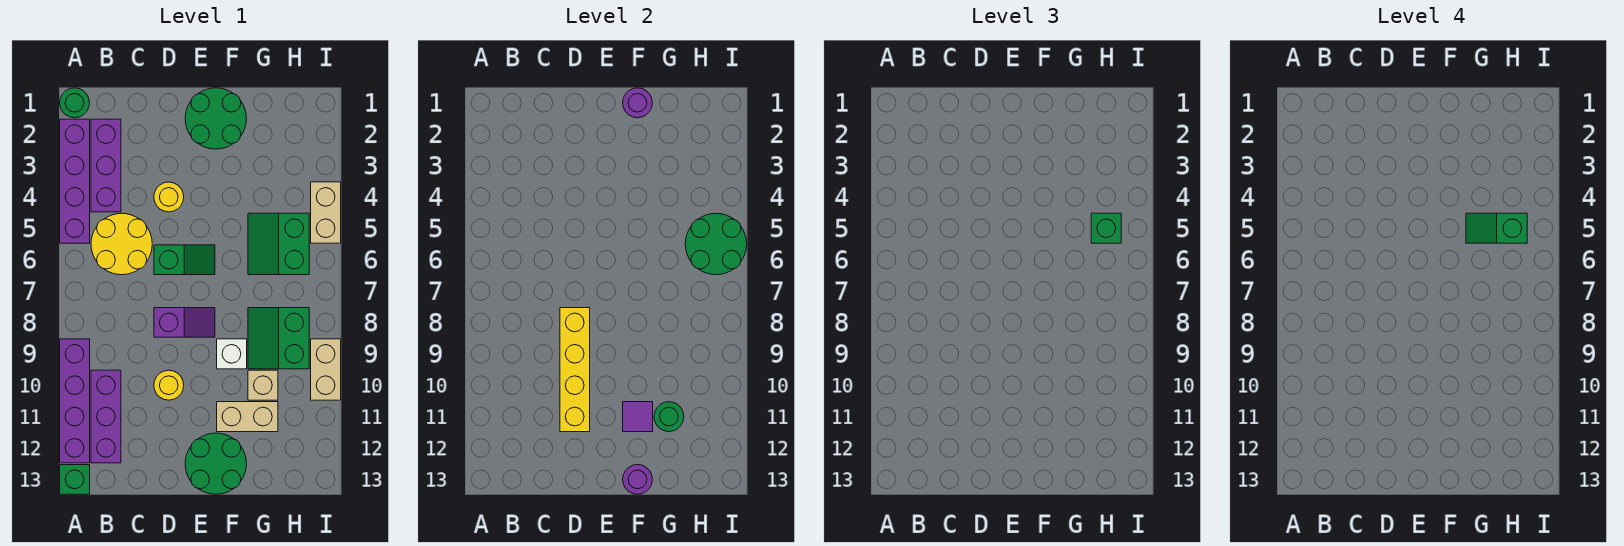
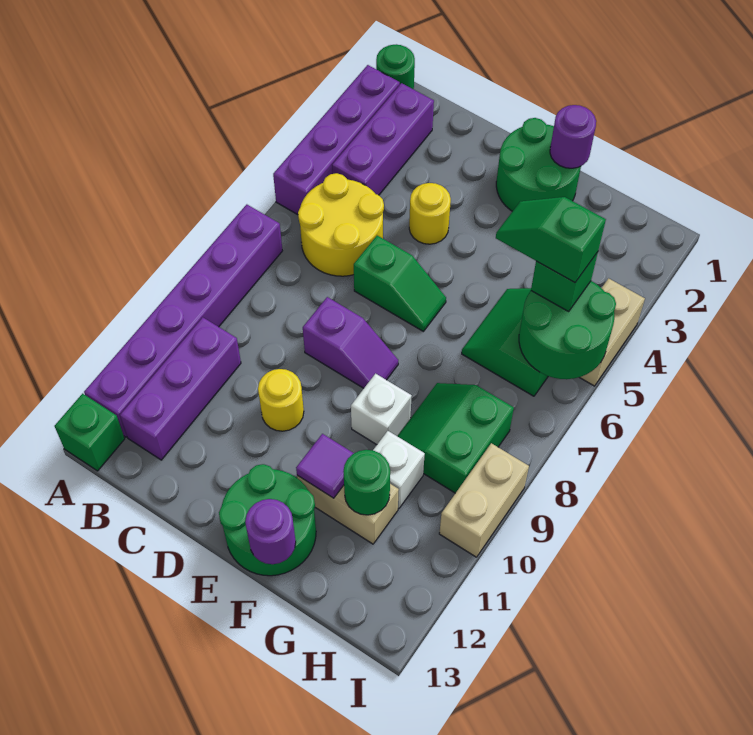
purple 1x4 brick [60,339,90,463] -> purple 1x6 brick [84,205,282,437]
yellow 1x4 brick [560,308,590,432] -> none
tan 1x1 brick [248,370,278,400] -> white 1x1 brick [373,431,425,508]

